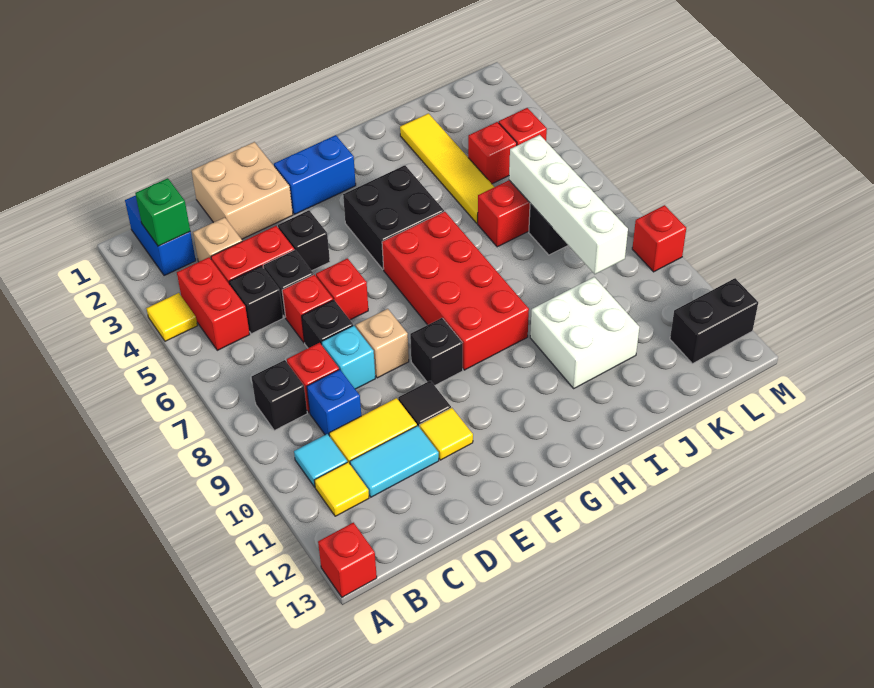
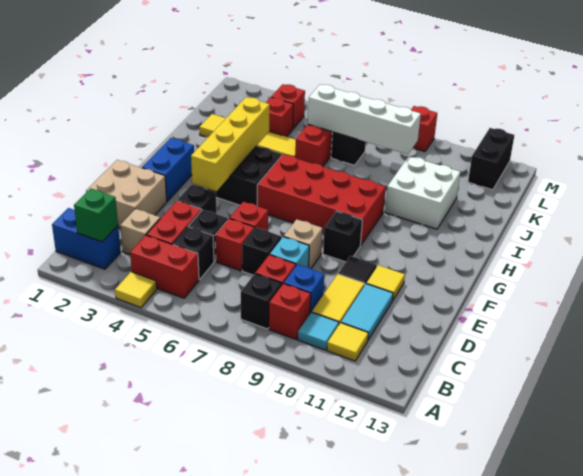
red 1x1 brick [318,523,377,597] -> red 1x1 brick moved to [269,284,311,339]
none -> yellow 1x4 brick [191,97,270,191]

